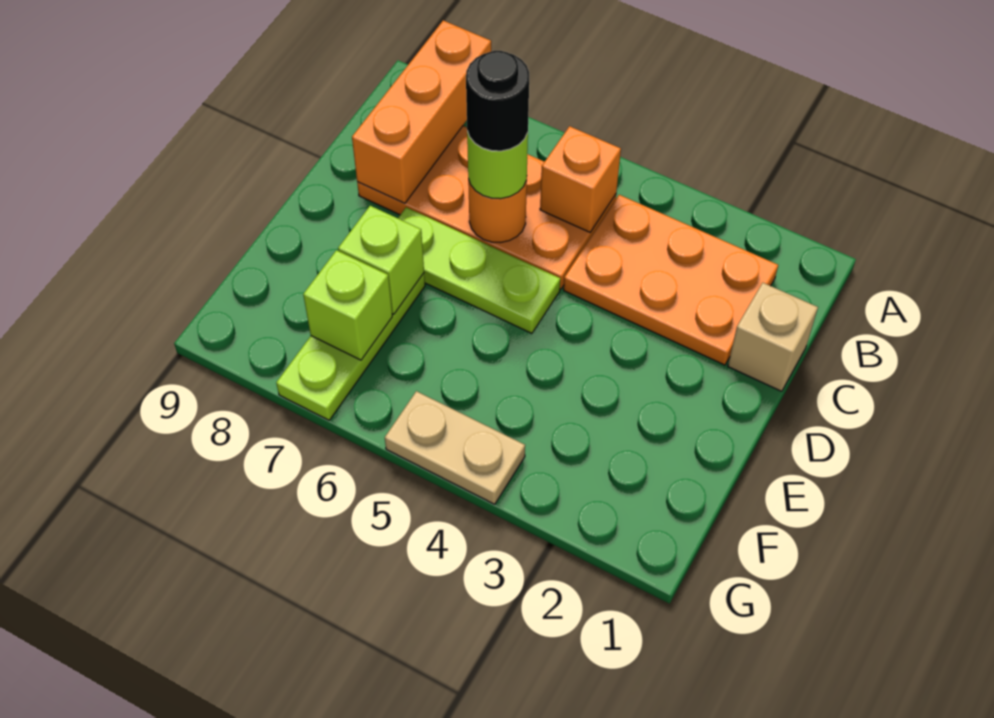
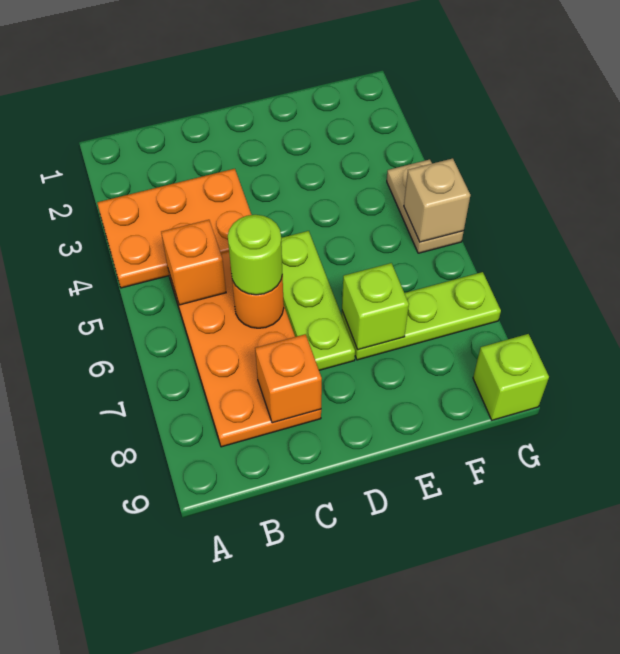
orange 1x3 brick [352,20,491,203] -> orange 1x1 brick [255,334,322,423]
orange 2x3 plate [564,195,778,365] -> orange 2x3 plate turned to [97,169,251,288]
tan 1x1 brick [728,283,818,391] -> tan 1x1 brick moved to [404,158,470,242]
black 1x1 round brick [466,51,529,151] -> none
lime 1x1 brick [303,250,392,360] -> lime 1x1 brick moved to [473,334,549,420]

